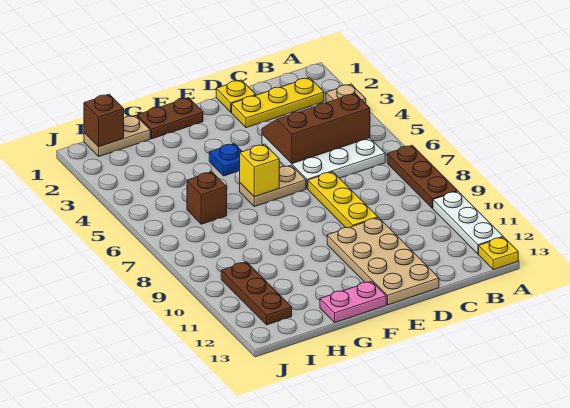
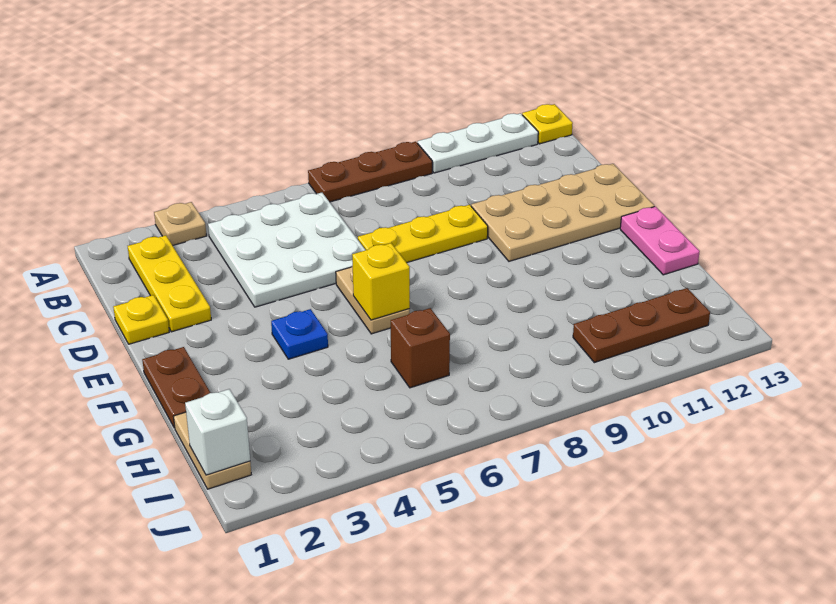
brown 2x3 slope [262,93,370,164] -> none
brown 1x1 brick [84,94,124,147] -> white 1x1 brick [185,389,250,475]

